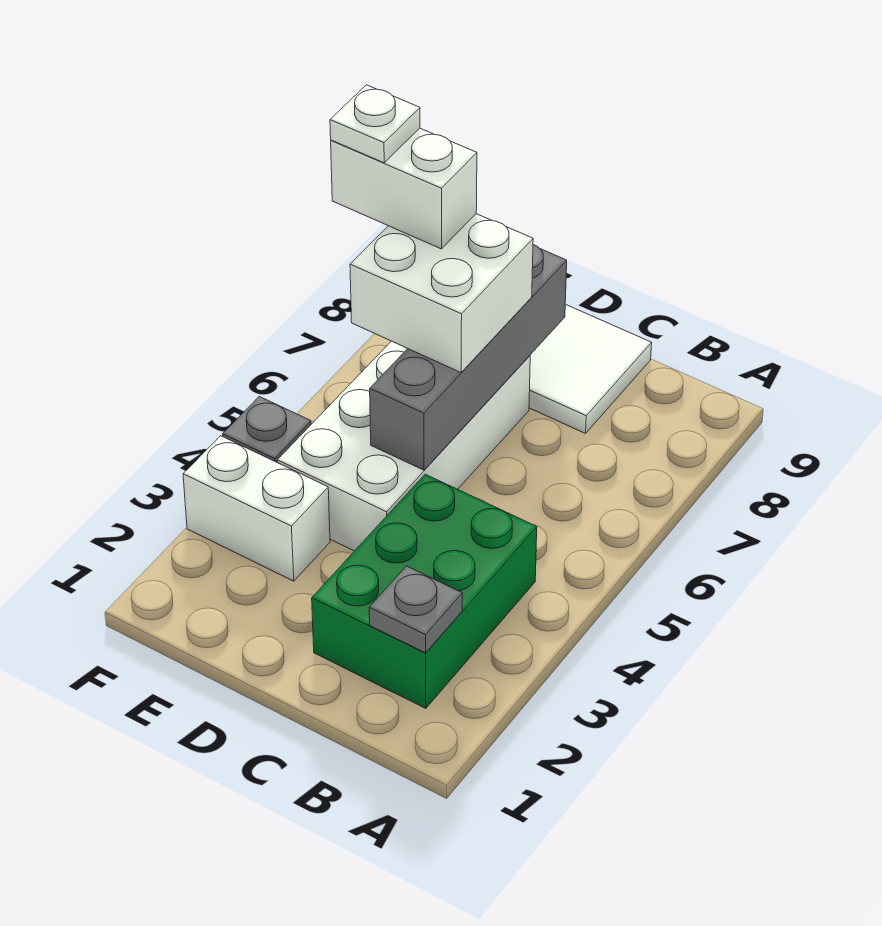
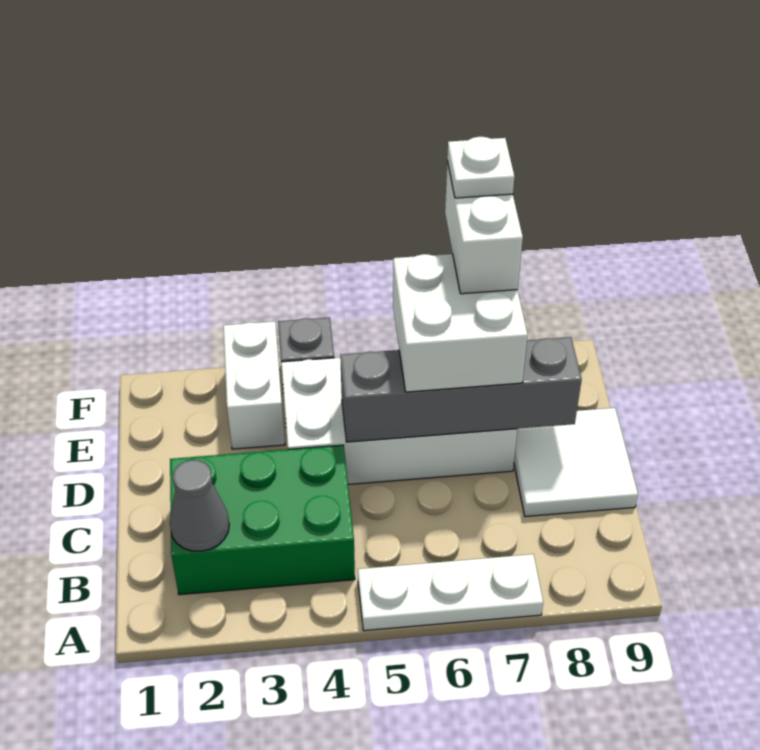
none -> white 1x3 plate [358,554,543,631]
grey 1x1 plate [369,566,462,653] -> grey 1x1 cone [170,460,229,551]

